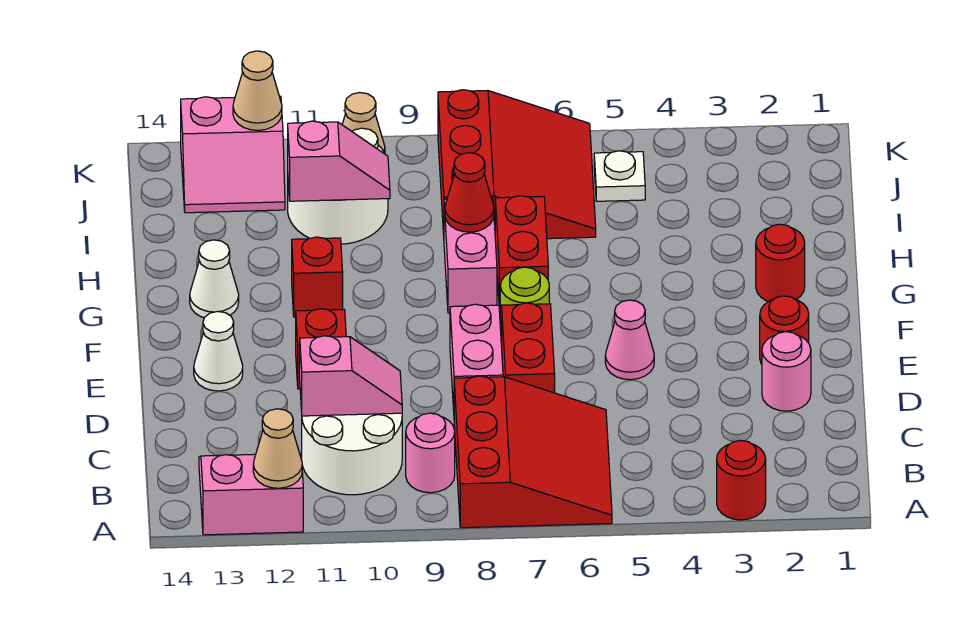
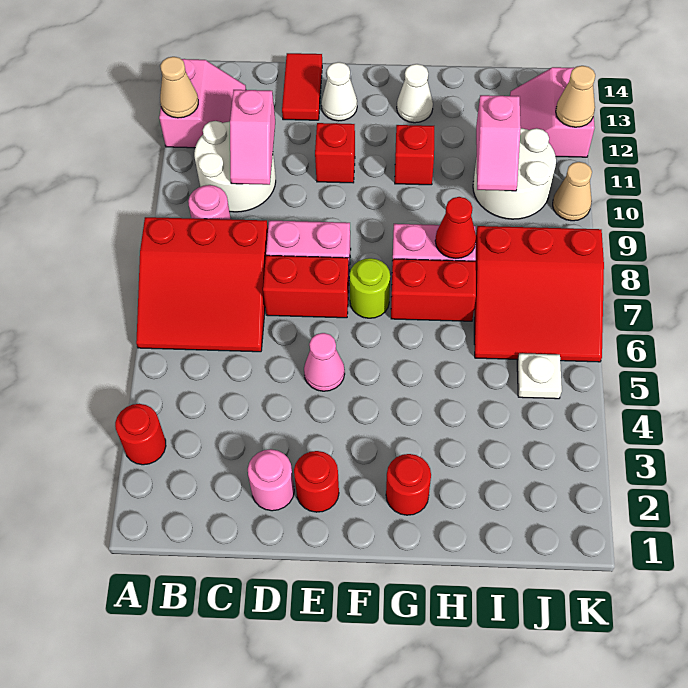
none -> red 1x2 tile [282,53,322,120]

